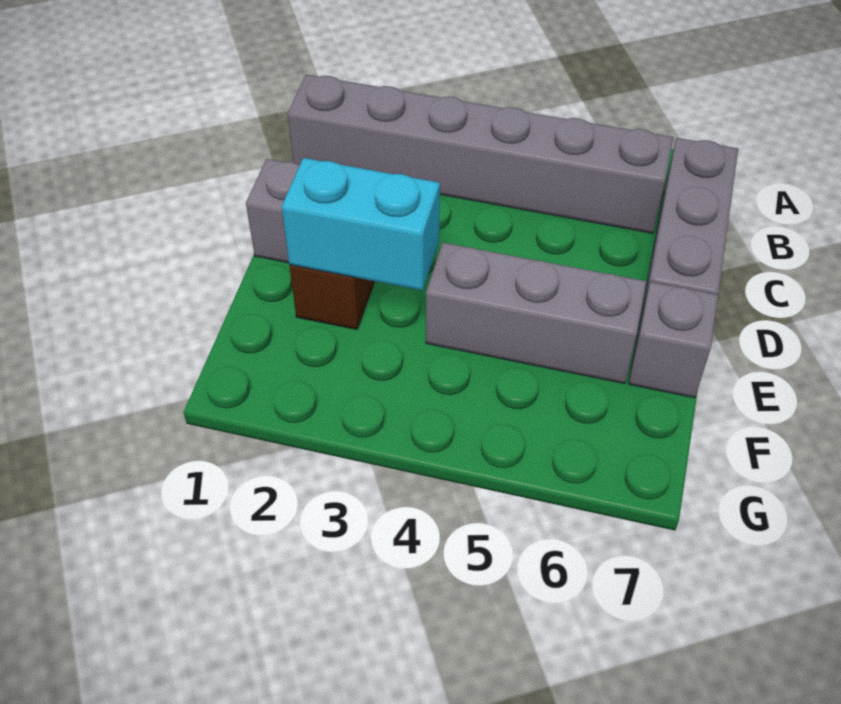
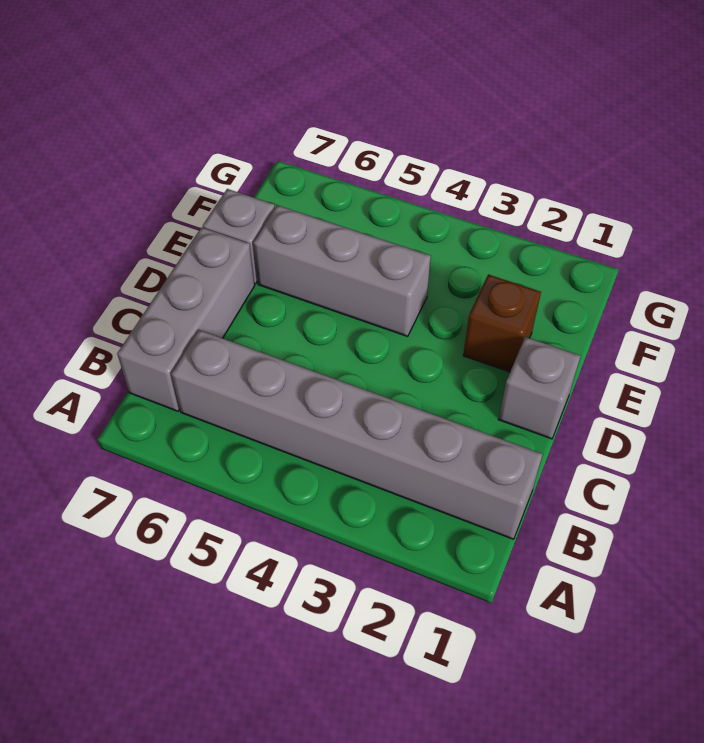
cyan 1x2 brick [282,158,440,291] -> none

